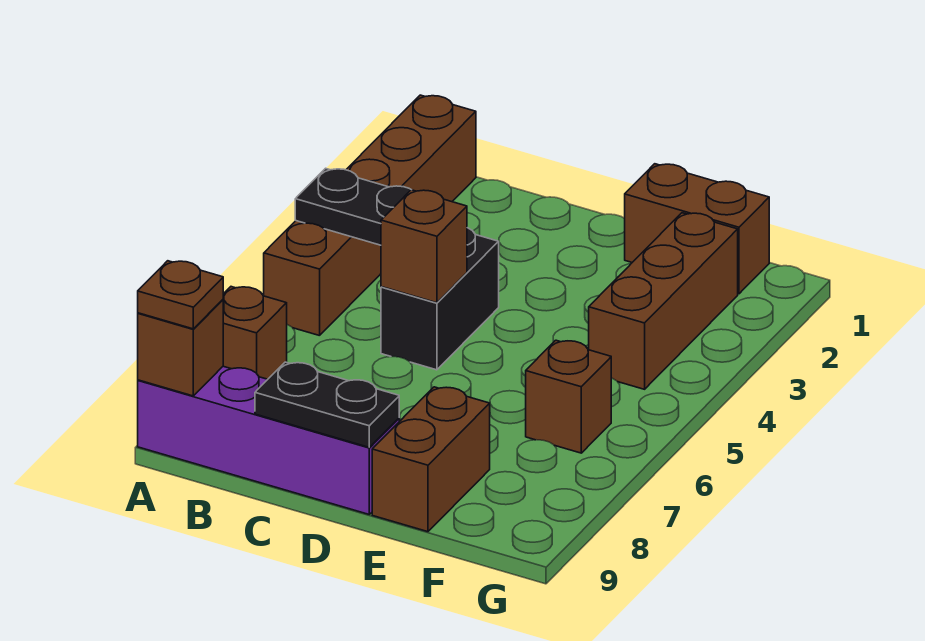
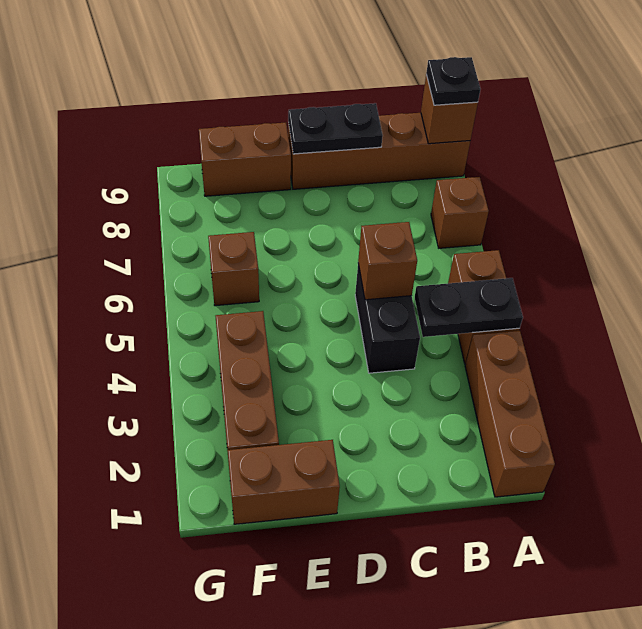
purple 1x4 brick [138,366,399,514] -> brown 1x4 brick [288,113,470,189]
brown 1x1 plate [138,261,223,329] -> black 1x1 plate [426,57,480,105]
brown 1x2 brick [372,387,490,532] -> brown 1x2 brick turned to [199,123,291,196]

